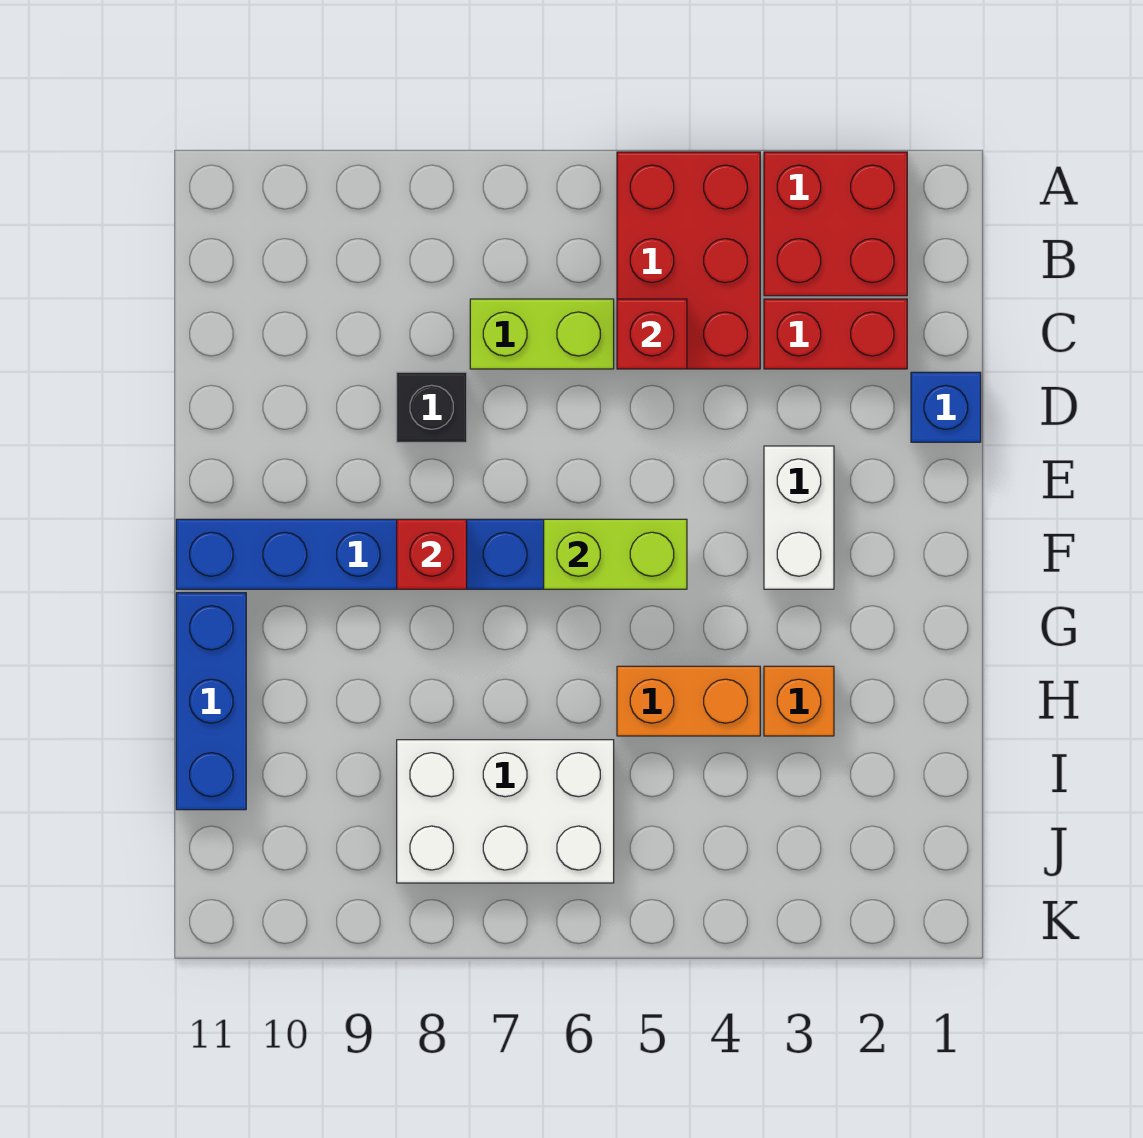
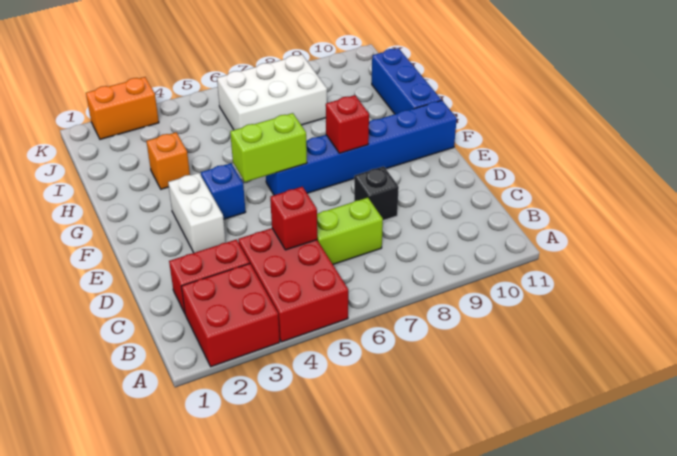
blue 1x1 brick [911,372,981,442] -> blue 1x1 brick moved to [201,163,245,219]
orange 1x2 brick [617,666,760,736] -> orange 1x2 brick moved to [86,77,159,139]

